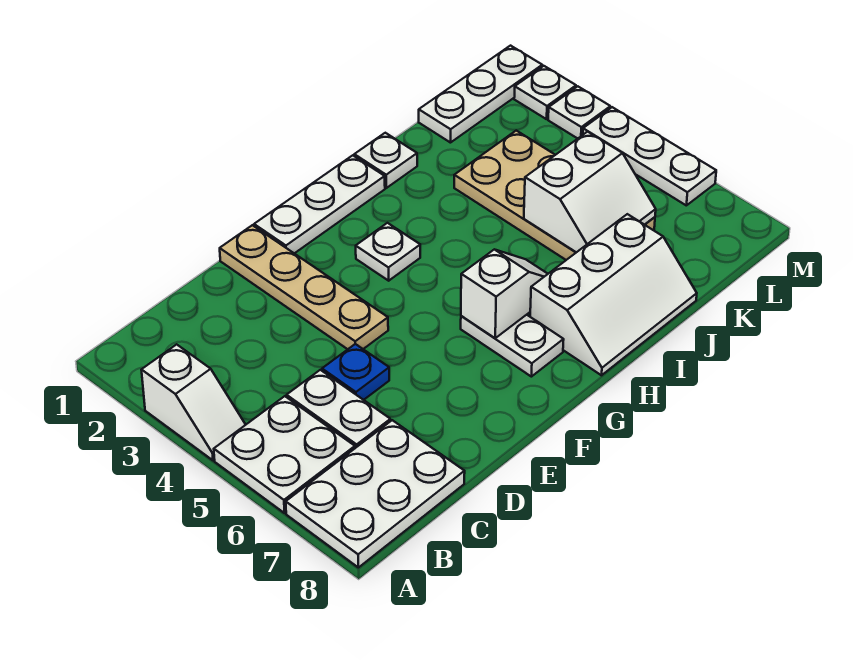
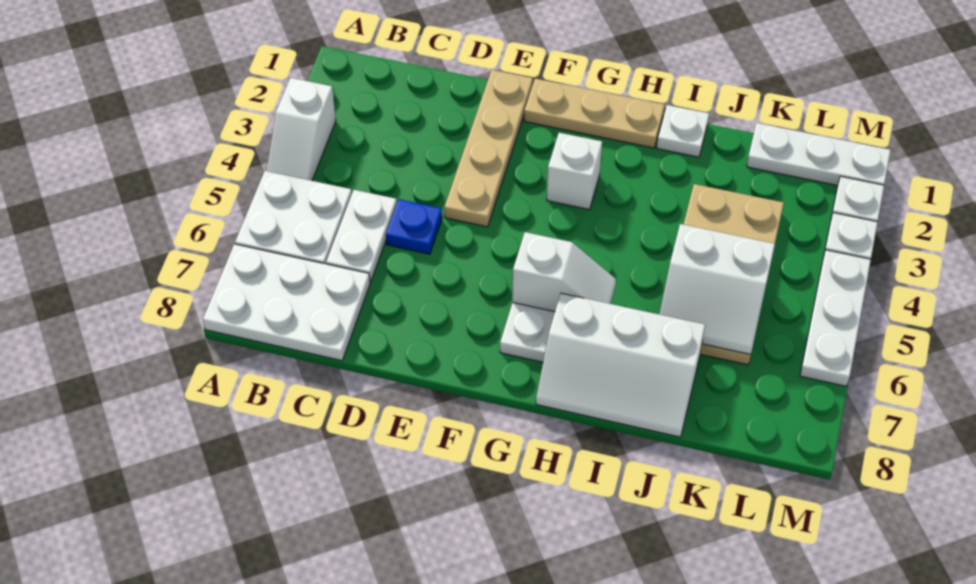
white 1x3 plate [254,155,385,253] -> tan 1x3 plate [524,79,665,148]
white 1x1 plate [356,223,420,281] -> white 1x1 brick [547,133,602,210]

